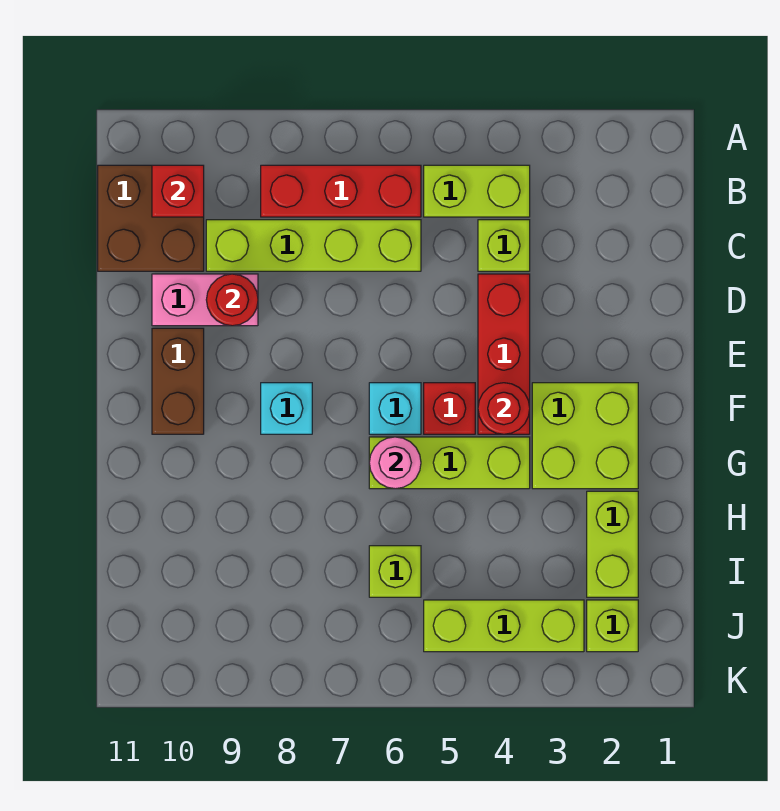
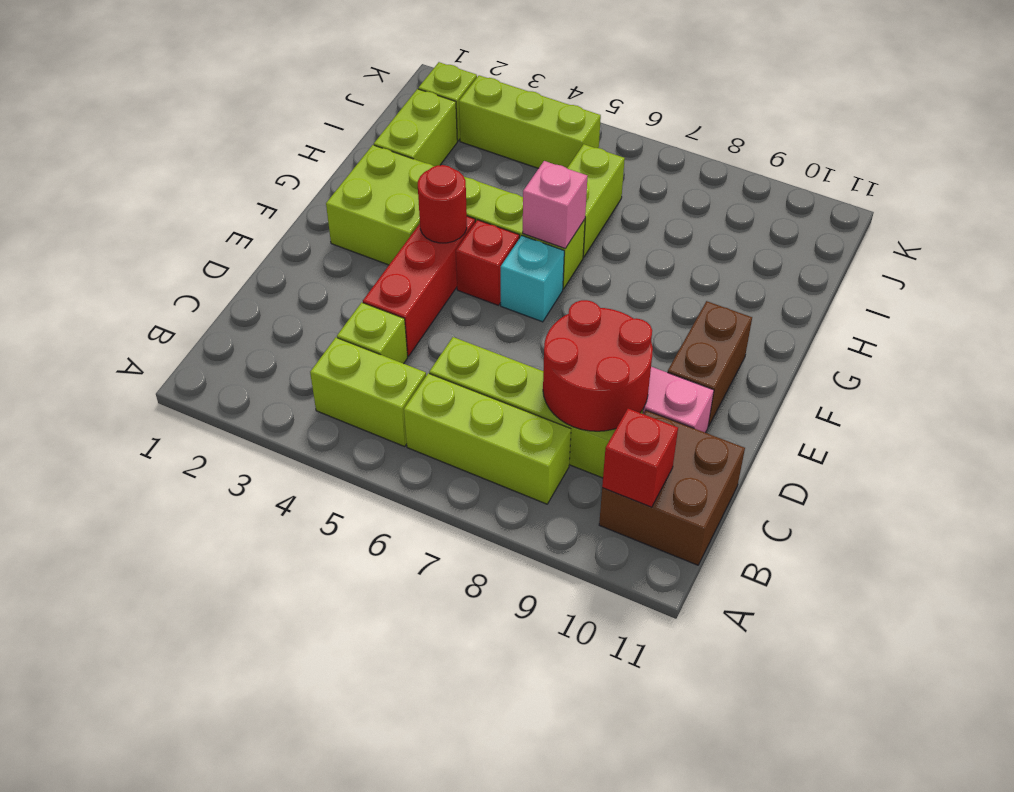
red 1x3 brick [261,165,421,217] -> lime 1x3 brick [404,373,571,504]
red 1x1 round brick [206,274,258,326] -> red 2x2 round brick [543,300,653,431]
cyan 1x1 brick [261,383,312,434] -> none
pink 1x1 round brick [369,437,421,489] -> pink 1x1 brick [523,161,587,248]
lime 1x1 brick [369,546,421,597] -> lime 1x2 brick [567,144,625,257]

